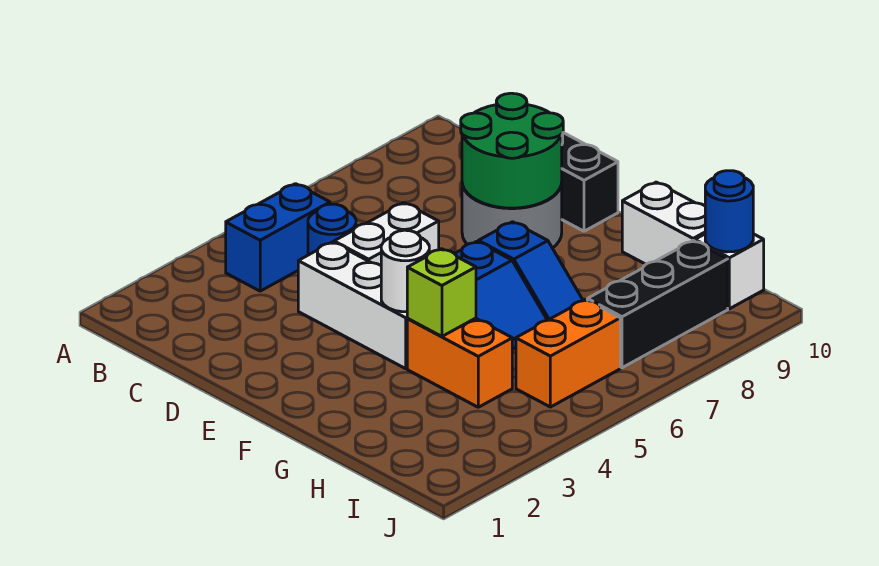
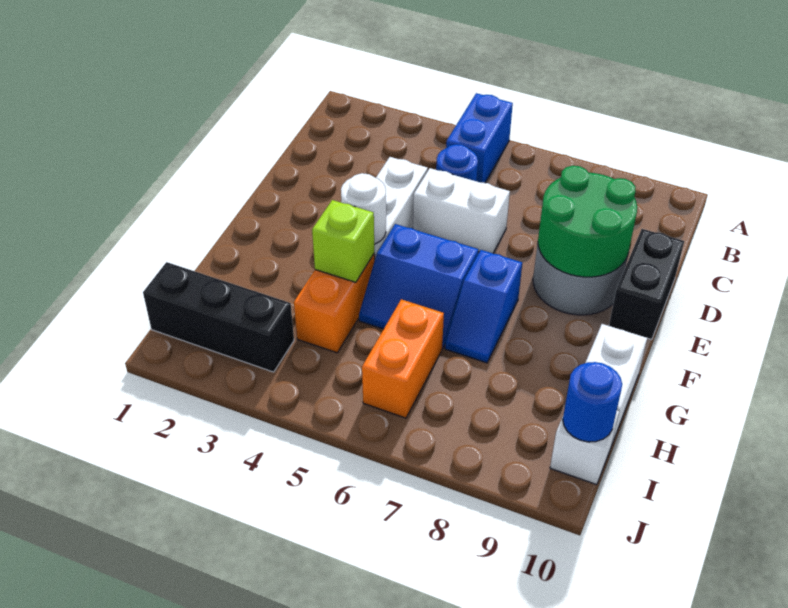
blue 1x2 brick [226,184,330,291] -> blue 1x2 brick turned to [446,93,513,183]
orange 1x2 brick [516,300,620,407] -> orange 1x2 brick turned to [362,299,444,418]
black 1x3 brick [587,241,728,368] -> black 1x3 brick moved to [143,262,294,372]

